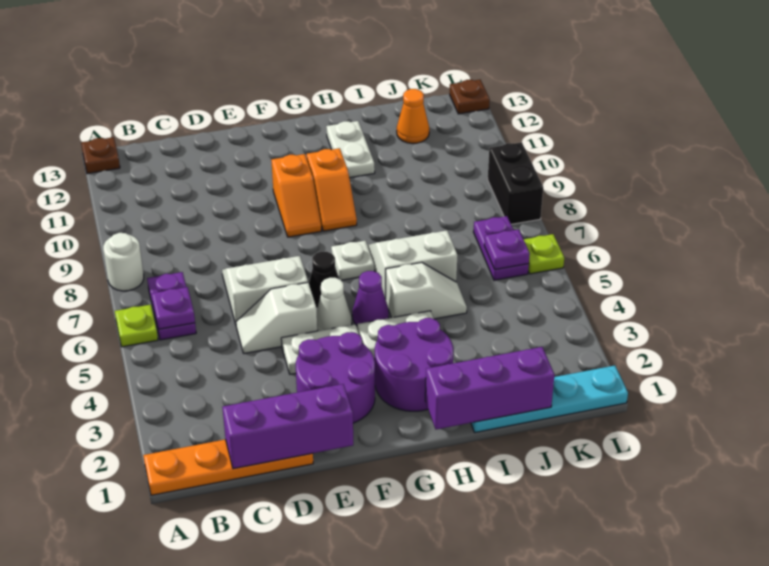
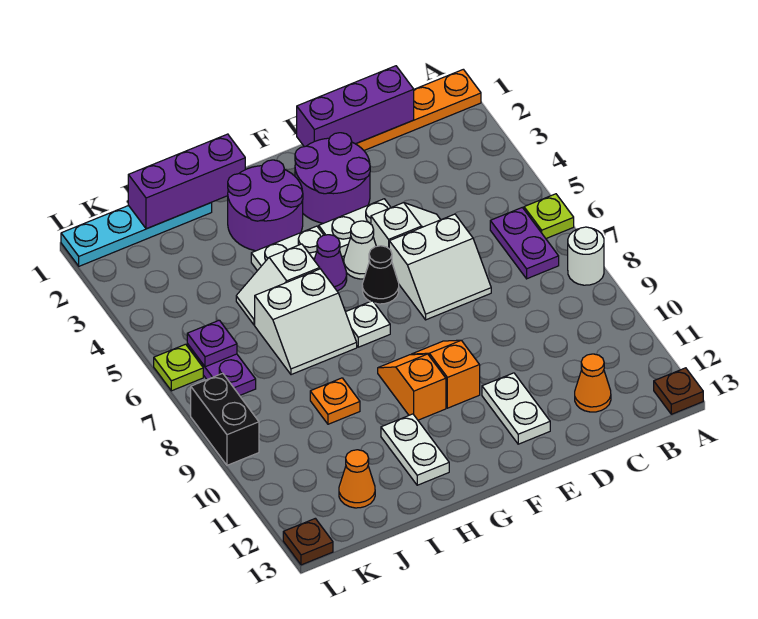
purple 1x1 plate [152,287,195,329] -> none
none -> orange 1x1 cone [575,354,611,412]
none -> white 1x2 plate [482,373,550,444]
none -> orange 1x1 plate [310,378,360,424]

